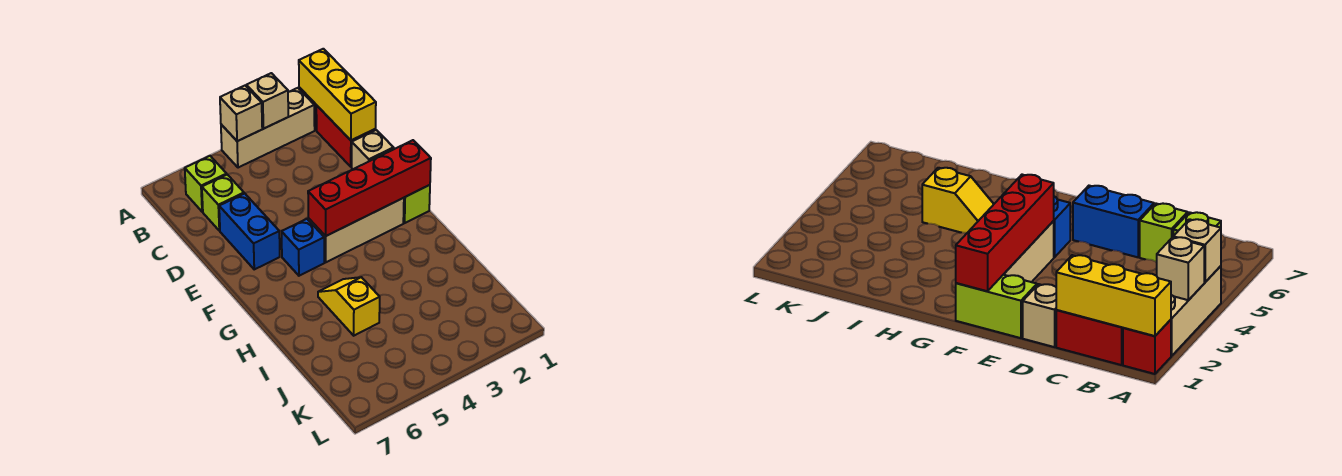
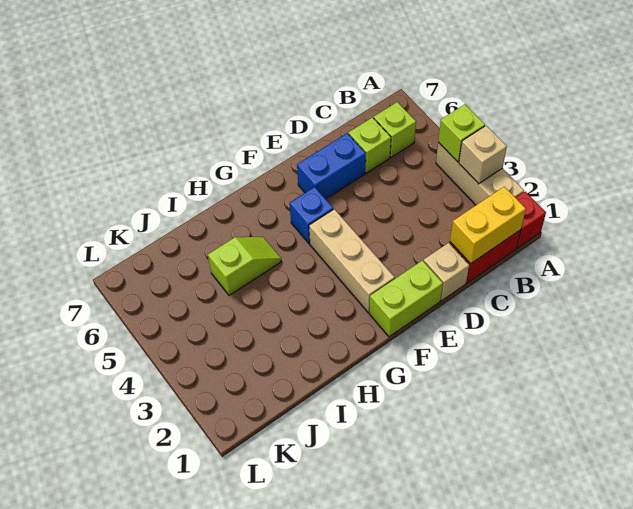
yellow 1x3 brick [299,49,376,140] -> yellow 1x2 brick [450,187,526,264]
tan 1x1 brick [220,86,262,141] -> lime 1x1 brick [438,104,485,162]
red 1x4 brick [308,140,431,236] -> none
yellow 1x2 slope [318,277,380,336] -> lime 1x2 slope [208,237,282,295]

